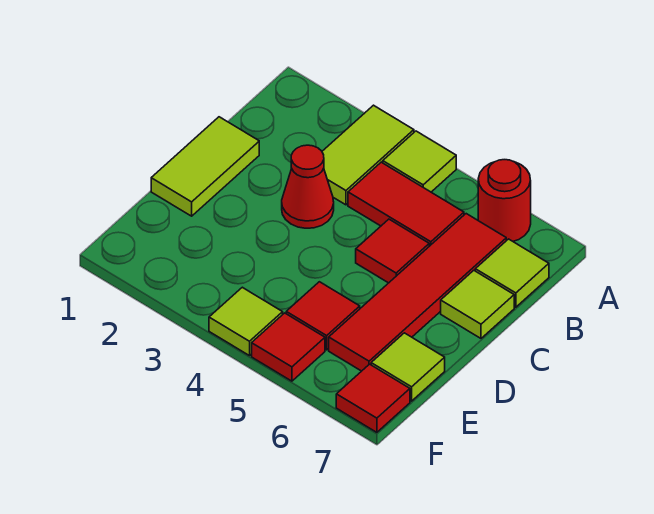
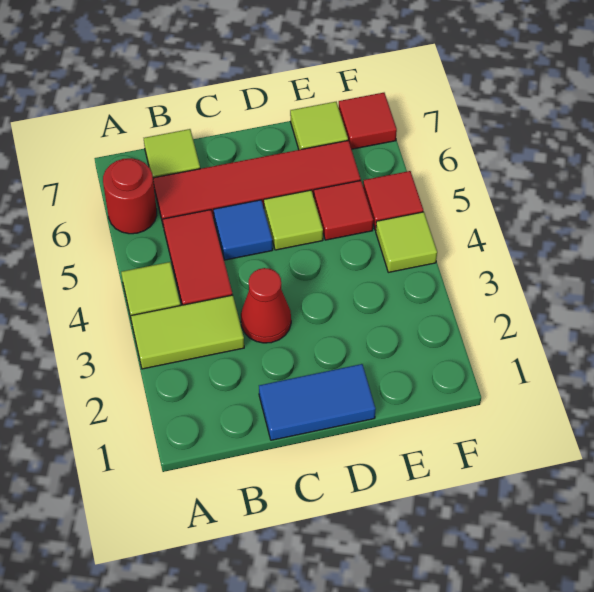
lime 1x2 tile [151,117,259,216] -> blue 1x2 tile [259,364,376,440]
red 1x1 tile [356,219,429,283] -> blue 1x1 tile [214,200,273,260]
lime 1x1 tile [441,270,514,338] -> lime 1x1 tile moved to [264,190,323,250]

